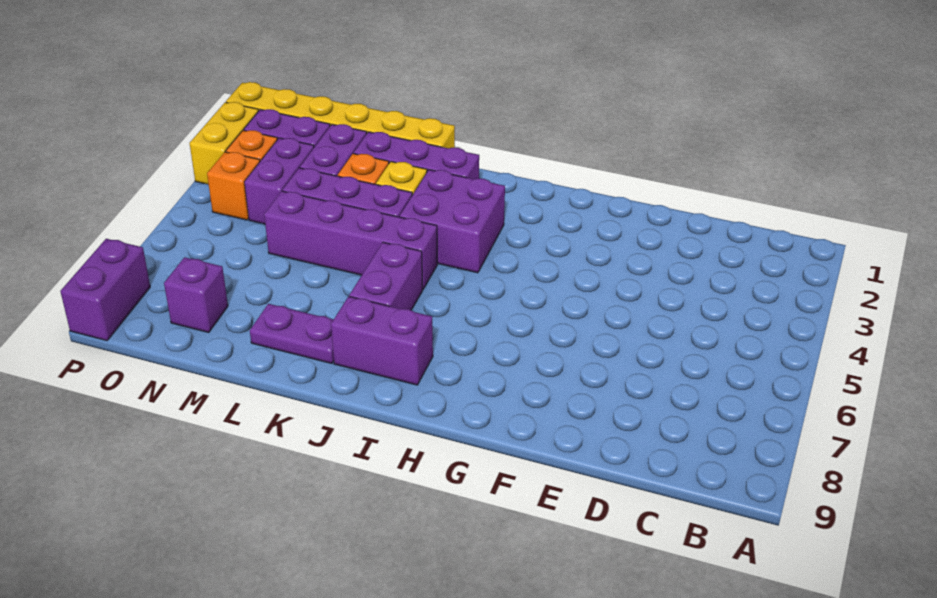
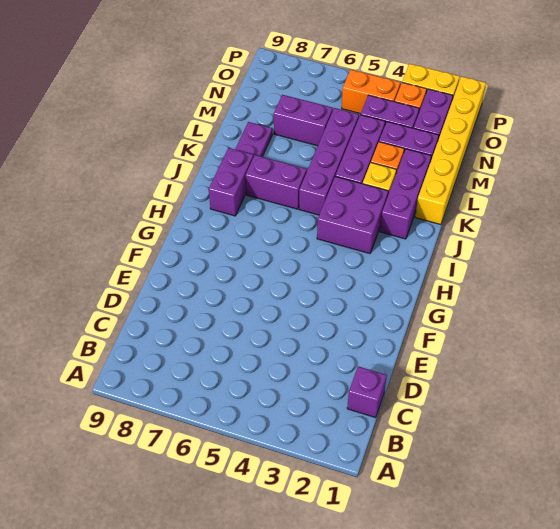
purple 1x1 brick [164,257,228,333] -> purple 1x1 brick moved to [347,366,387,418]
orange 1x1 brick [207,152,260,220] -> orange 1x2 brick [342,70,401,114]
purple 1x2 brick [60,239,150,341] -> purple 1x2 brick moved to [274,95,333,146]

